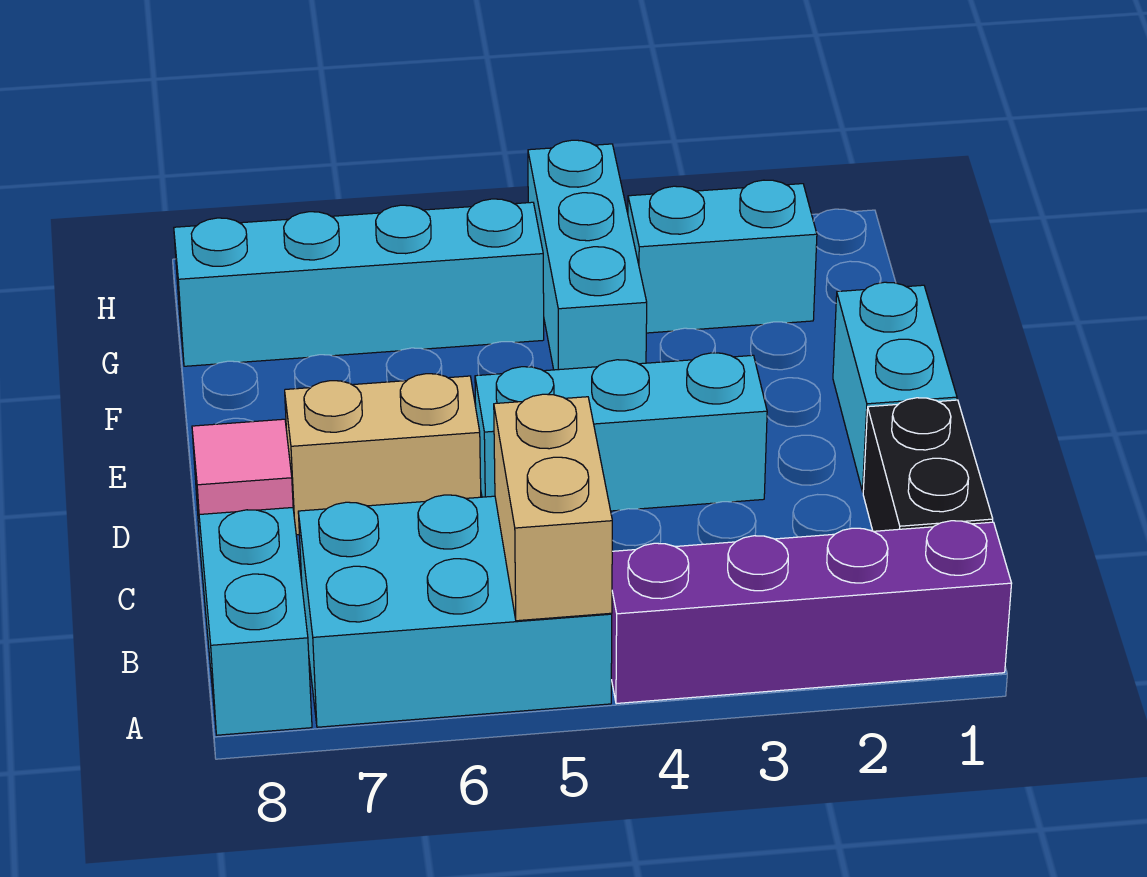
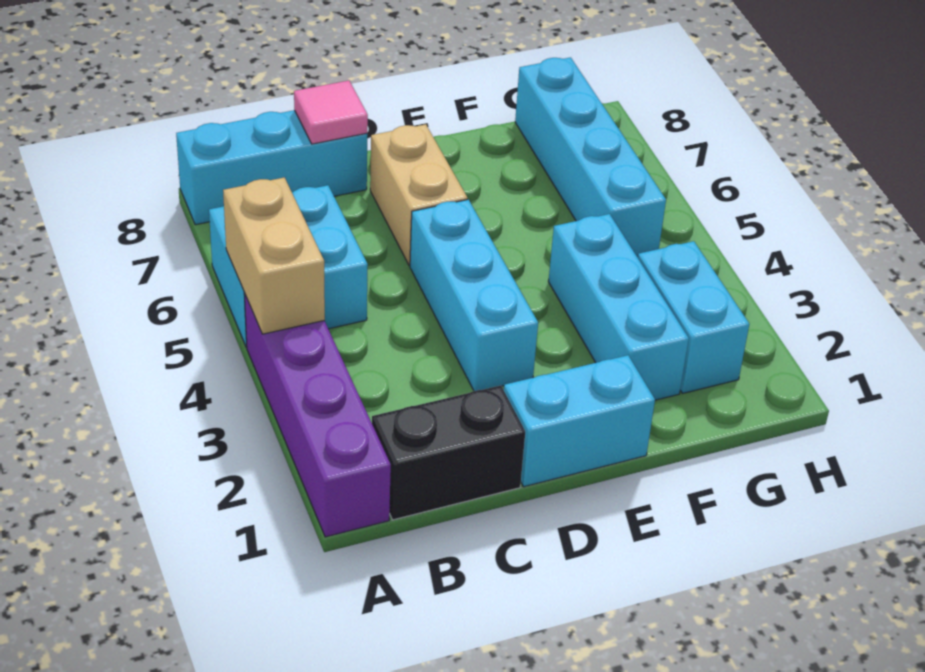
cyan 2x3 brick [298,495,612,727] -> cyan 2x2 brick [209,185,368,347]
tan 1x2 brick [494,394,612,621] -> tan 1x2 brick turned to [223,177,325,334]
cyan 1x3 brick [528,140,647,370] -> cyan 1x3 brick turned to [548,214,689,400]

